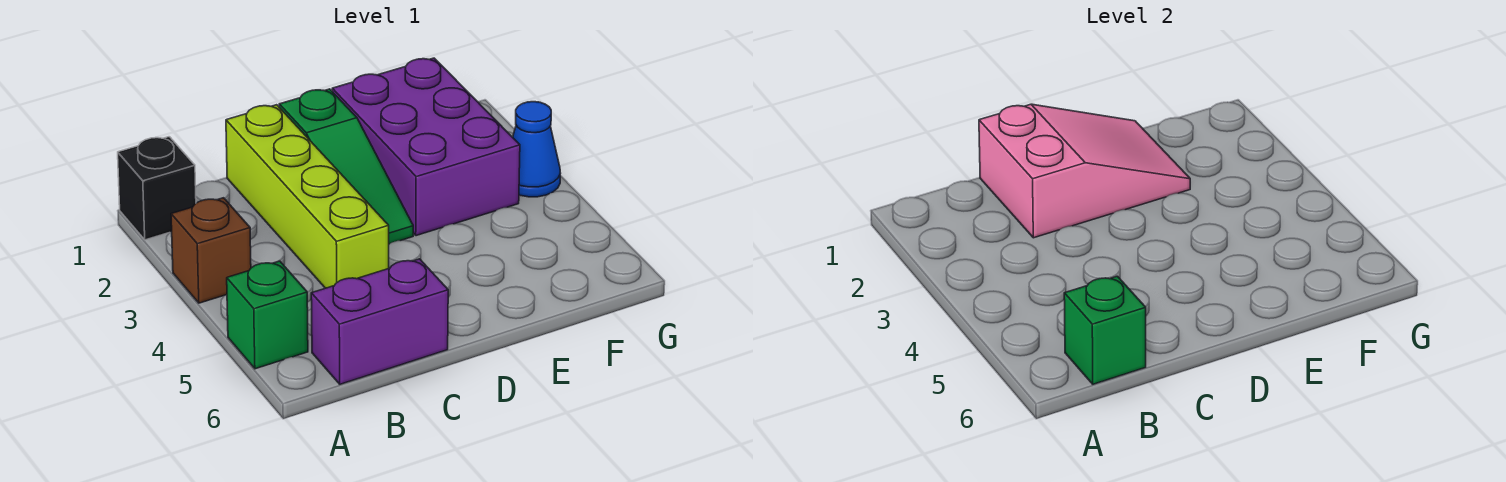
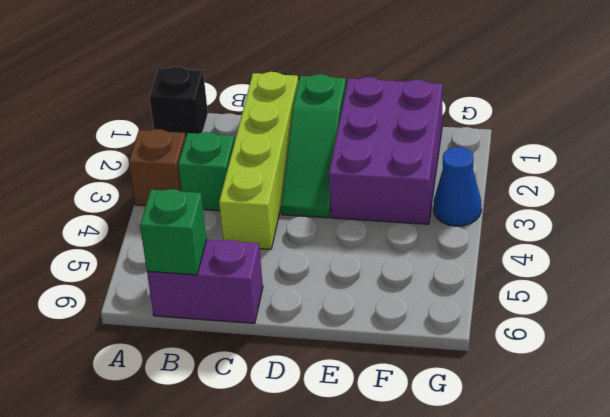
green 1x1 brick [227,261,308,369] -> green 1x1 brick moved to [178,132,235,211]
pink 2x3 slope [979,104,1190,238] -> none

